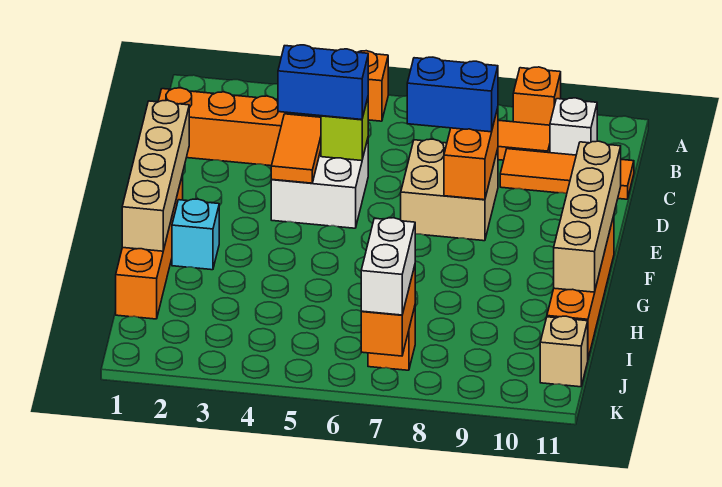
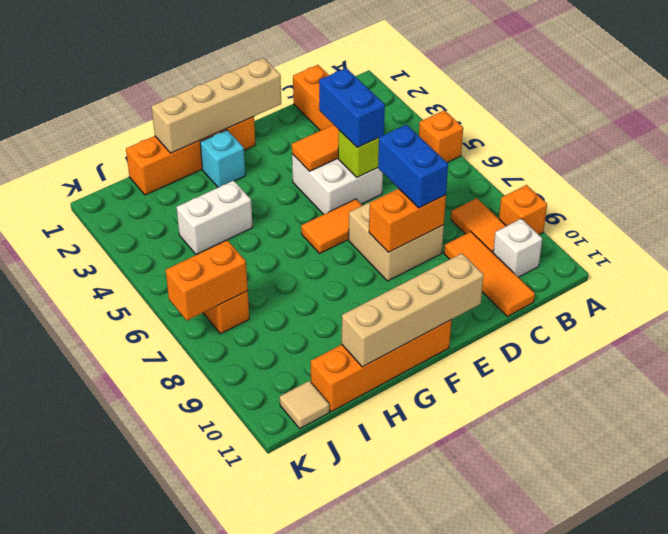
none -> orange 1x2 tile [301,199,362,253]
white 1x2 brick [361,218,415,315] -> white 1x2 brick moved to [177,181,253,254]
tan 1x1 brick [540,316,588,387] -> tan 1x1 tile [280,381,329,428]

